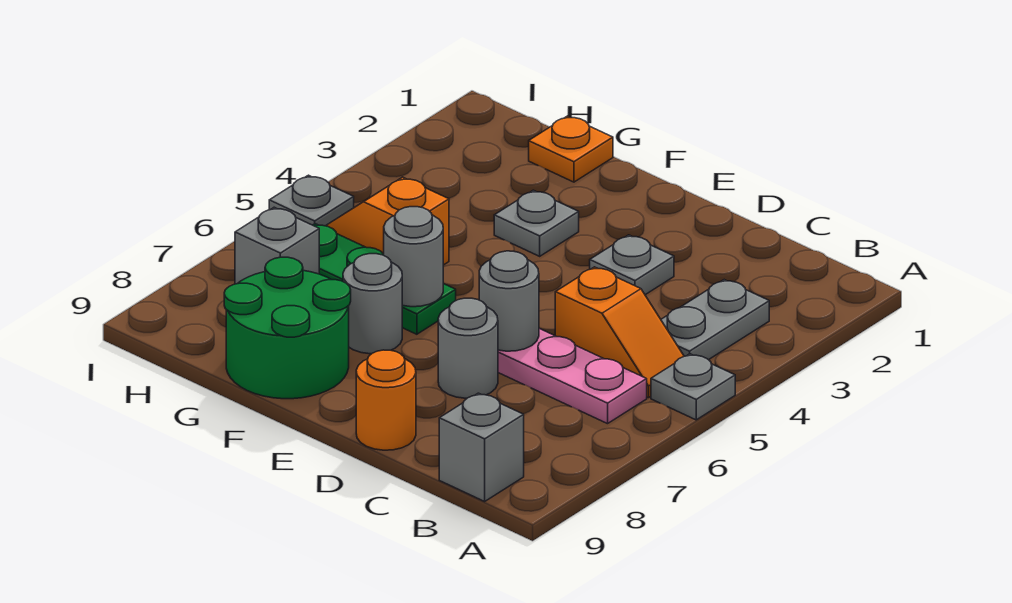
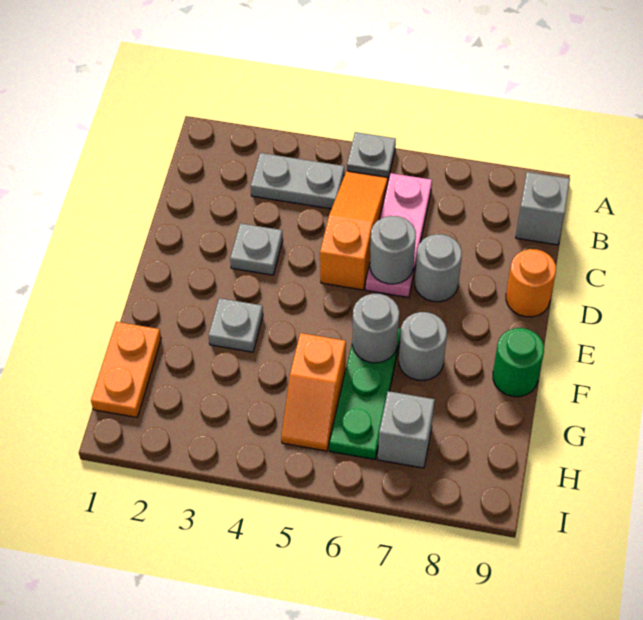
orange 1x2 slope [555,267,684,398] -> orange 1x3 slope [320,171,388,290]
green 2x2 round brick [224,257,351,399] -> green 1x1 round brick [493,328,544,397]
orange 1x1 plate [529,116,613,182] -> orange 1x2 plate [91,322,161,417]
grey 1x1 plate [269,175,354,226] -> none

